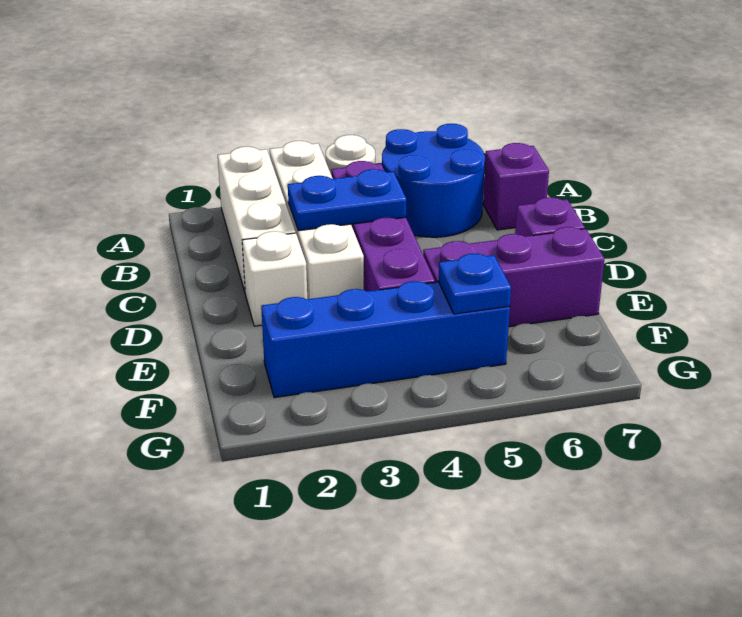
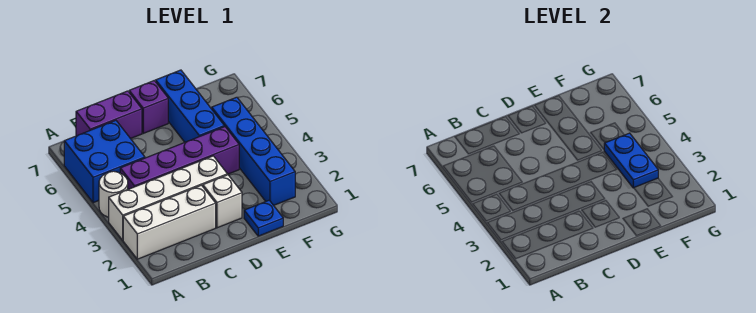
blue 2x2 round brick [382,124,485,237] -> blue 2x2 brick [64,120,145,203]
purple 1x1 brick [483,143,549,230] -> purple 1x2 brick [76,91,142,139]
blue 1x2 plate [288,169,406,231] -> blue 1x2 plate moved to [604,133,658,188]
purple 1x3 brick [423,227,605,327] -> blue 1x3 brick [156,70,224,142]
blue 1x1 plate [438,254,511,314] -> blue 1x1 plate moved to [244,200,283,236]

